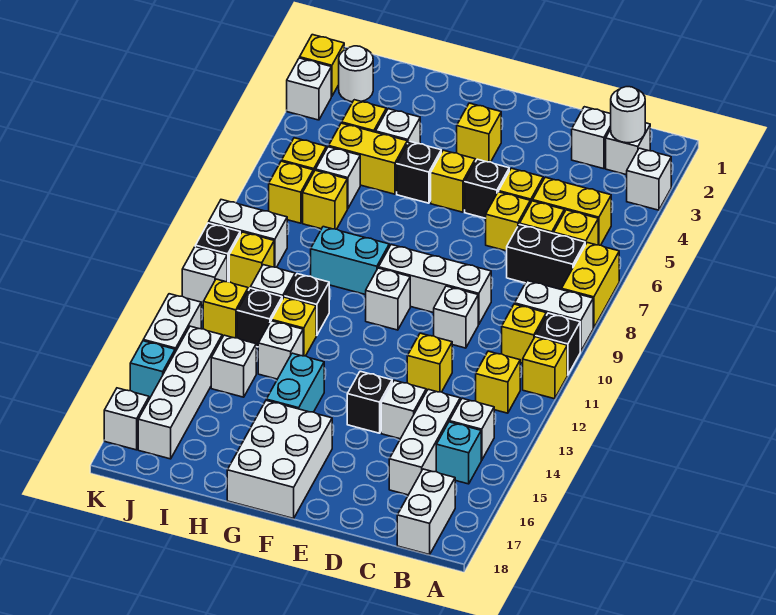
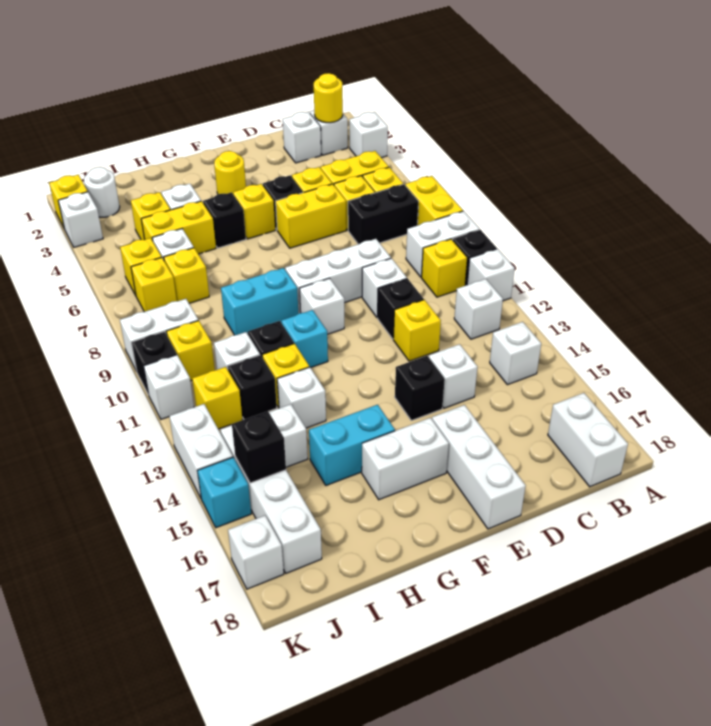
yellow 1x1 brick [523,337,567,399] -> white 1x1 brick [467,249,515,301]
white 1x1 round brick [611,87,645,143] -> yellow 1x1 round brick [314,73,343,123]
yellow 1x1 brick [476,351,520,413] -> white 1x1 brick [454,279,503,339]
cyan 1x1 brick [436,422,481,484] -> cyan 1x1 brick moved to [281,310,328,368]
white 1x3 brick [389,389,460,495] -> white 1x3 brick moved to [432,405,526,529]
yellow 1x1 brick [486,192,530,251] -> yellow 1x2 brick [276,184,346,248]
none -> black 1x1 brick [378,279,424,339]
yellow 1x1 brick [457,103,501,162] -> yellow 1x1 round brick [214,151,246,194]
white 2x3 brick [227,401,332,519] -> white 1x2 brick [362,418,449,500]
cyan 1x2 brick [266,353,324,412] -> cyan 1x2 brick turned to [309,405,395,485]
none -> black 1x1 brick [232,411,286,483]

